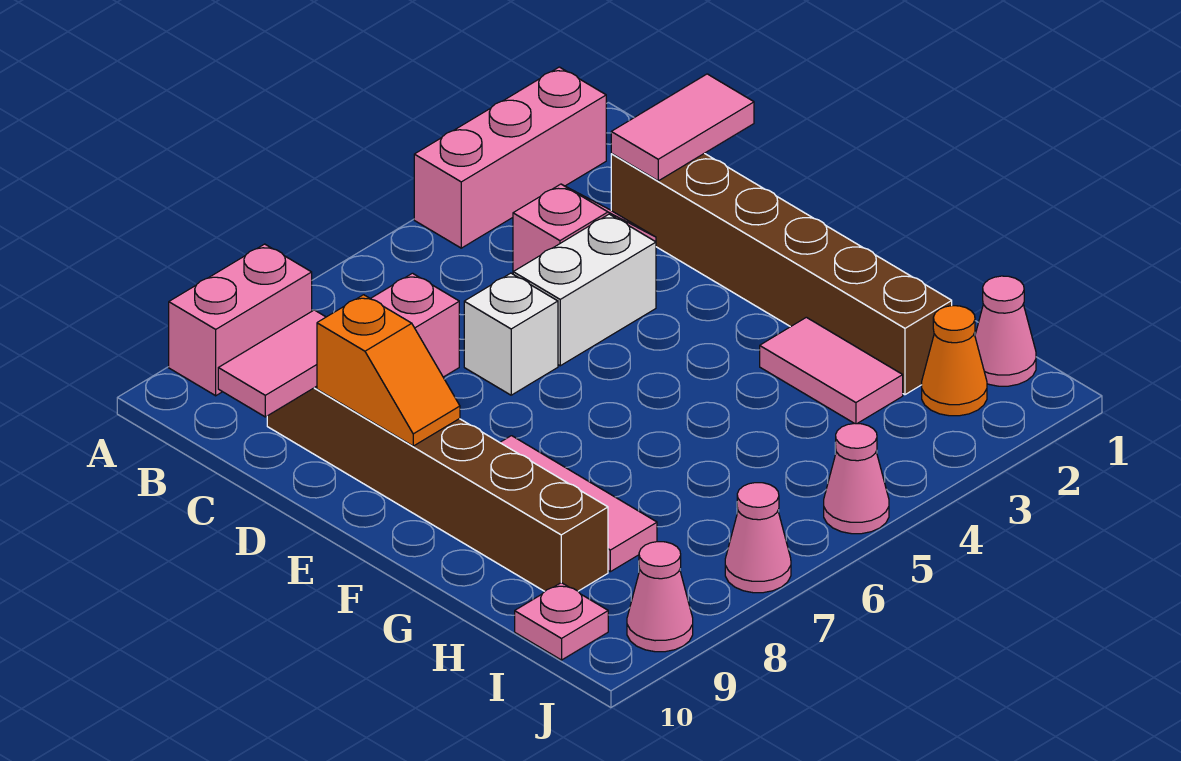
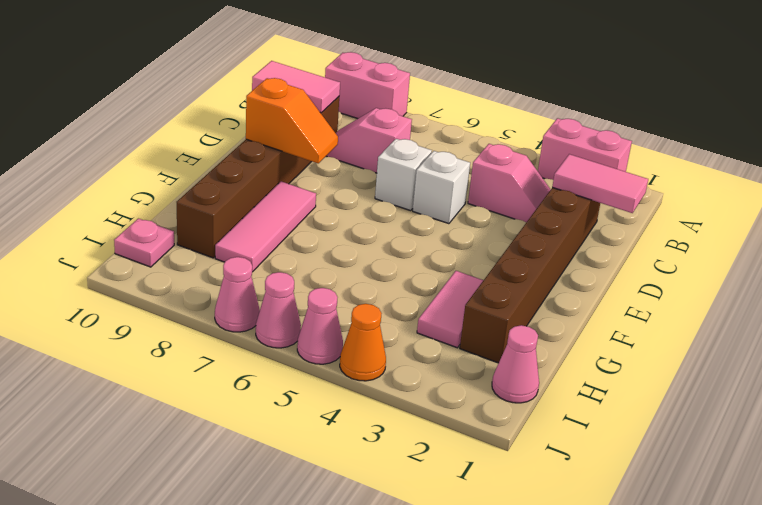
pink 1x3 brick [414,67,606,248] -> pink 1x2 brick [538,118,632,180]
white 1x2 brick [513,214,656,366] -> white 1x1 brick [413,151,470,224]
orange 1x2 slope [317,295,460,446] -> orange 1x2 slope turned to [246,78,338,163]
orange 1x1 cone [922,306,987,416] -> orange 1x1 cone moved to [340,304,386,381]
pink 1x1 cone [627,542,693,652] -> pink 1x1 cone moved to [256,272,301,348]

